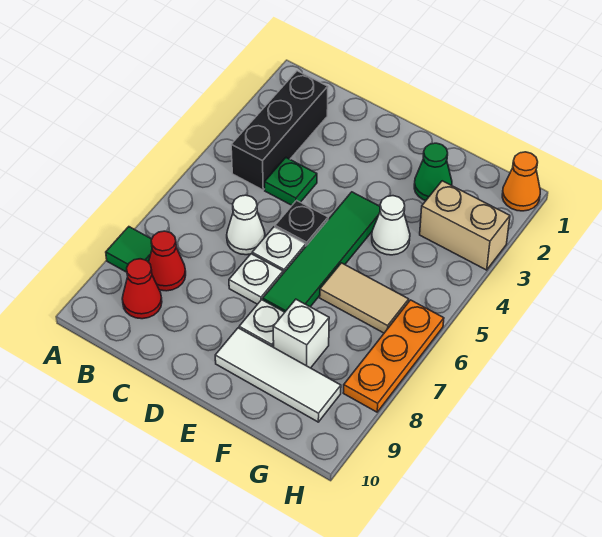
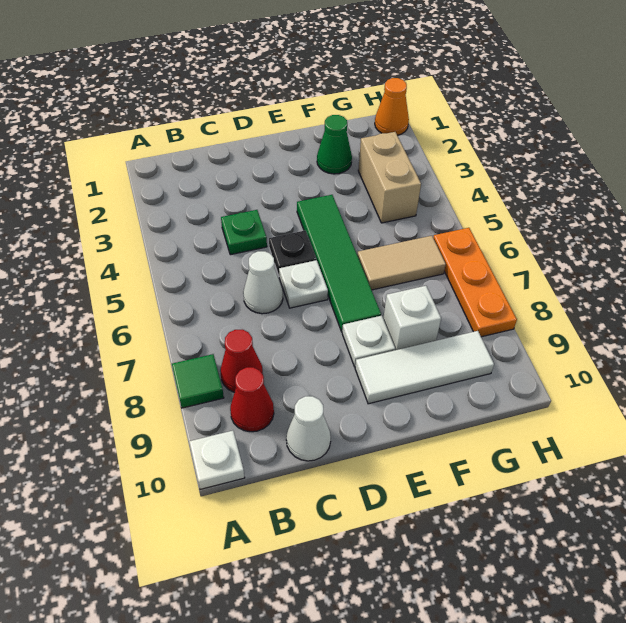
black 1x3 brick [231,71,328,190] -> none
white 1x1 plate [229,254,283,304] -> white 1x1 plate moved to [189,431,245,489]
white 1x1 cone [372,196,410,255] -> white 1x1 cone moved to [286,396,331,461]
tan 1x2 brick [420,181,510,270] -> tan 1x2 brick turned to [358,132,421,223]

